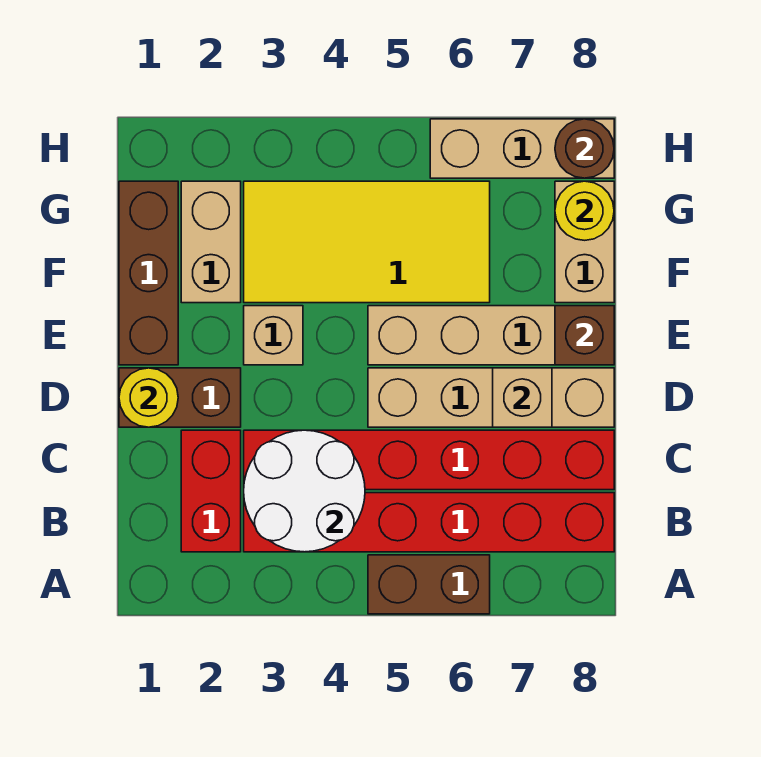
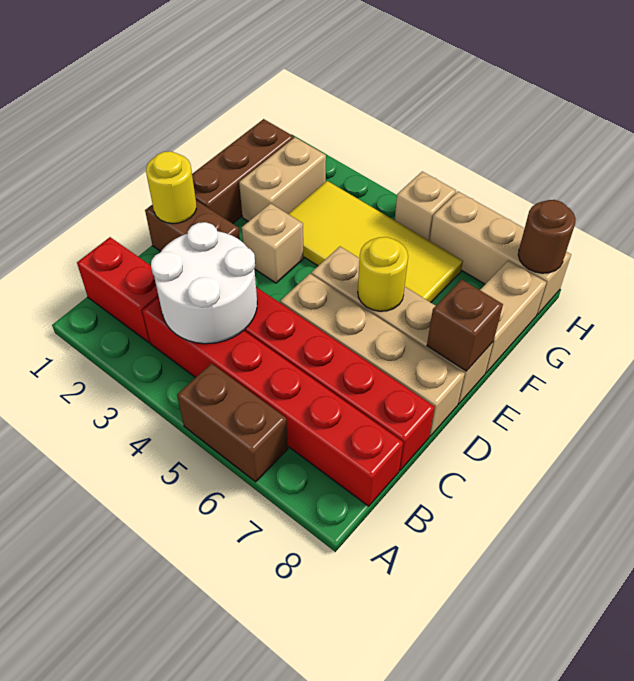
red 1x2 brick [181,430,241,552] -> red 1x2 brick turned to [77,237,159,343]
tan 1x1 brick [493,368,552,427] -> tan 1x1 brick moved to [395,172,456,241]
yellow 1x1 round brick [555,181,614,240] -> yellow 1x1 round brick moved to [358,237,408,311]

